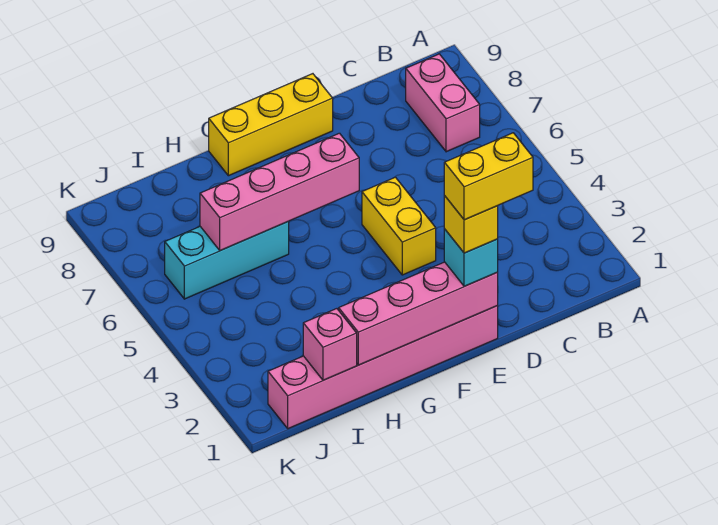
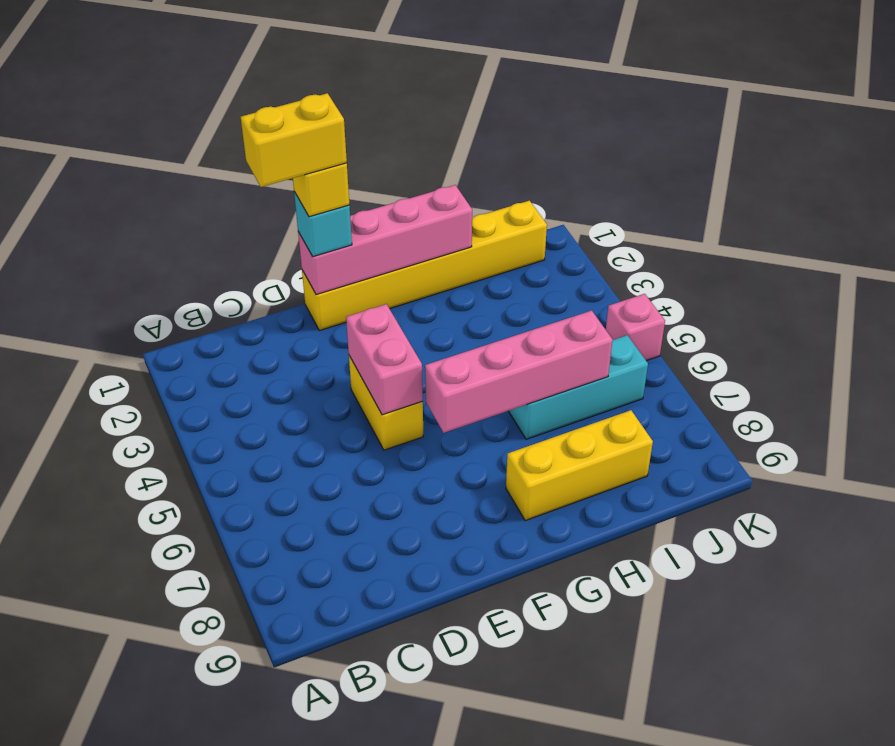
pink 1x2 brick [406,54,480,152] -> pink 1x2 brick moved to [346,304,423,415]
pink 1x6 brick [268,306,498,429] -> yellow 1x6 brick [302,201,547,331]
yellow 1x3 brick [209,74,333,176] -> yellow 1x3 brick moved to [506,410,653,521]
pink 1x1 brick [303,309,357,380] -> pink 1x1 brick moved to [606,294,665,361]

